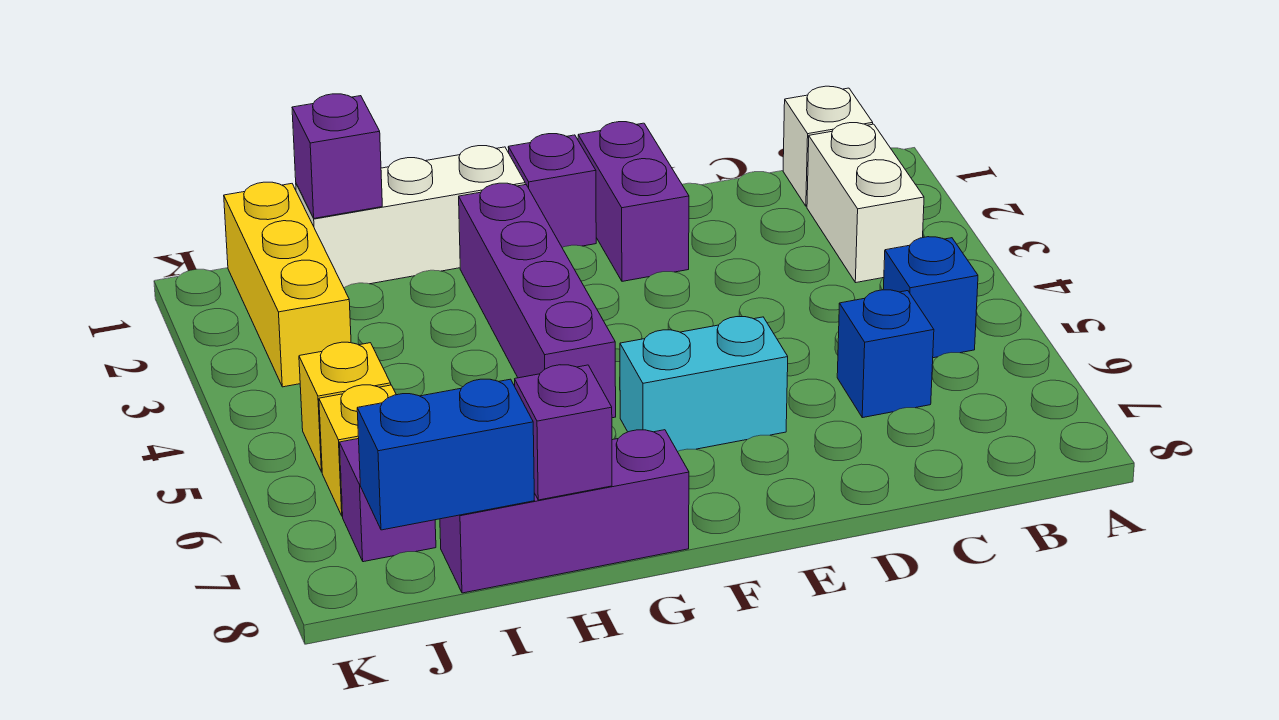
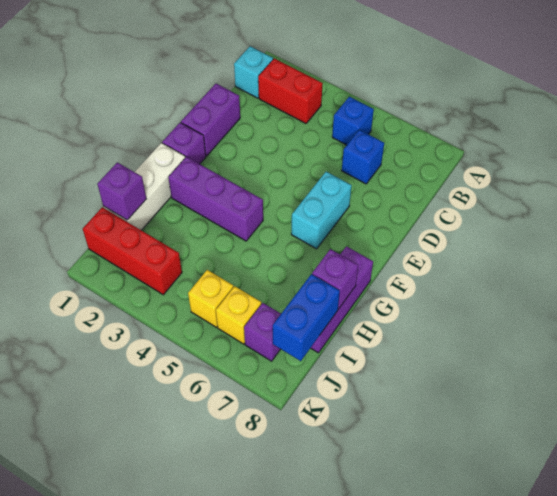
white 1x1 brick [783,86,873,206] -> cyan 1x1 brick [234,46,273,98]
white 1x2 brick [807,123,924,283] -> red 1x2 brick [258,58,323,123]
purple 1x2 brick [578,122,689,281] -> purple 1x2 brick turned to [181,84,240,156]
purple 1x4 brick [459,183,616,418] -> purple 1x3 brick [168,157,263,241]
yellow 1x3 brick [224,182,351,387] -> red 1x3 brick [83,207,182,295]

